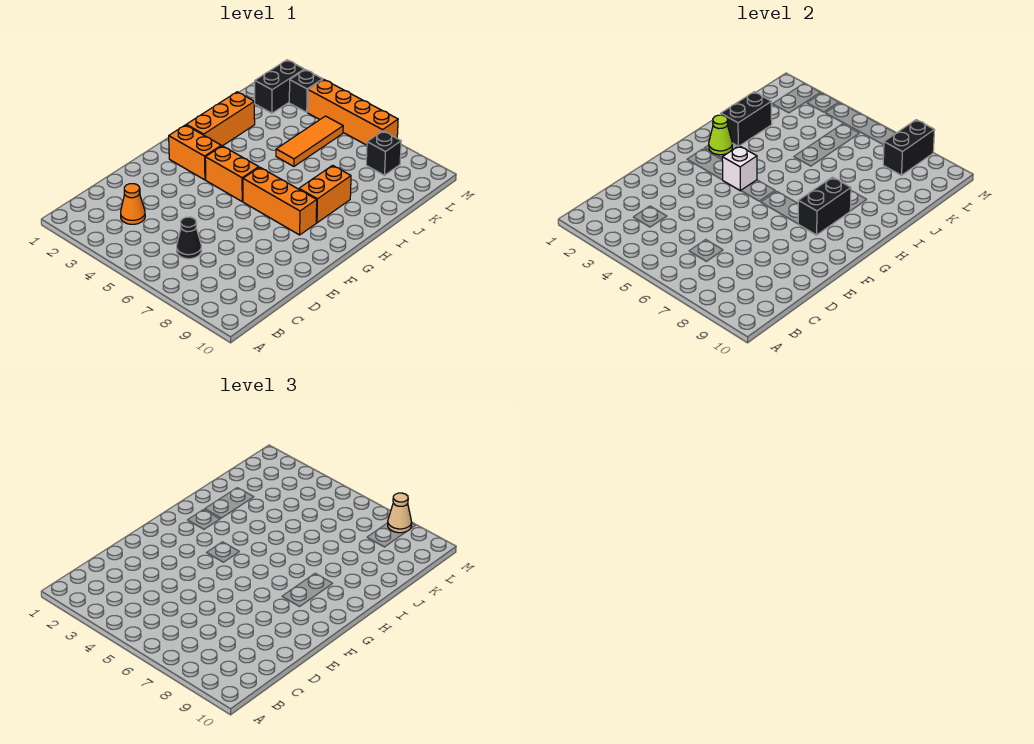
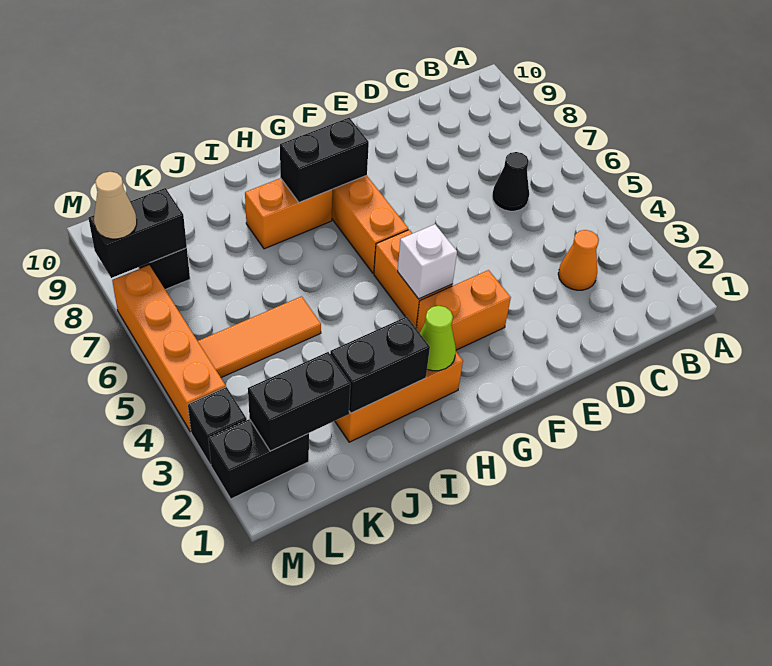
orange 1x2 brick [169,125,221,180] -> orange 1x2 brick turned to [416,270,511,350]
none -> black 1x2 brick [248,352,350,451]

